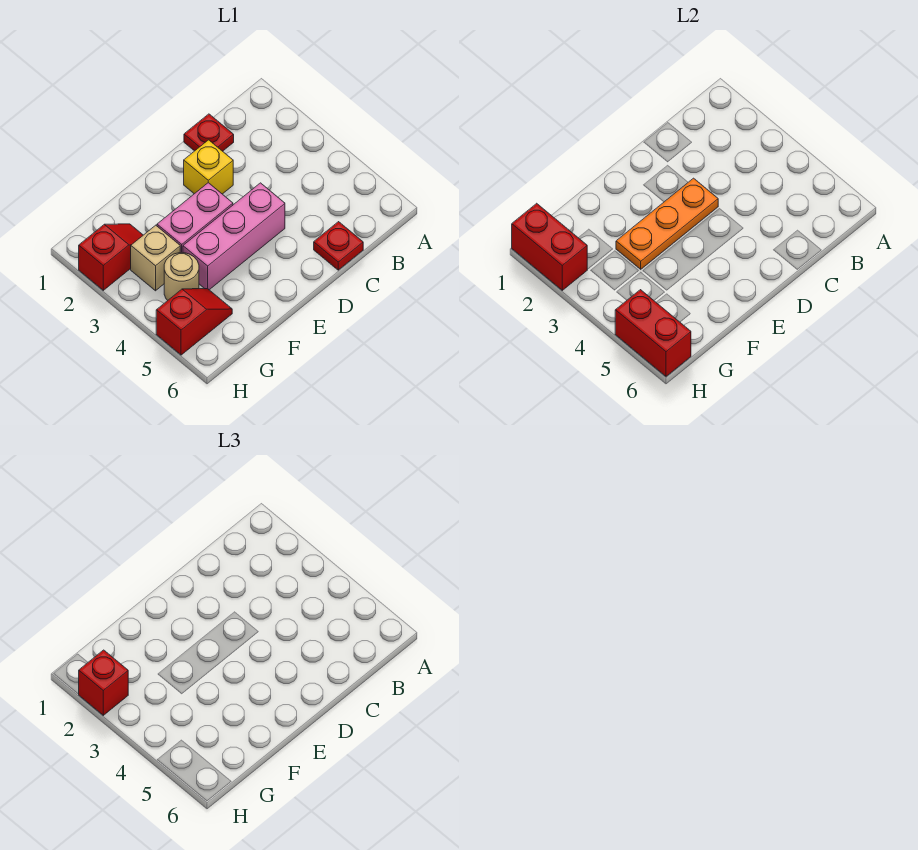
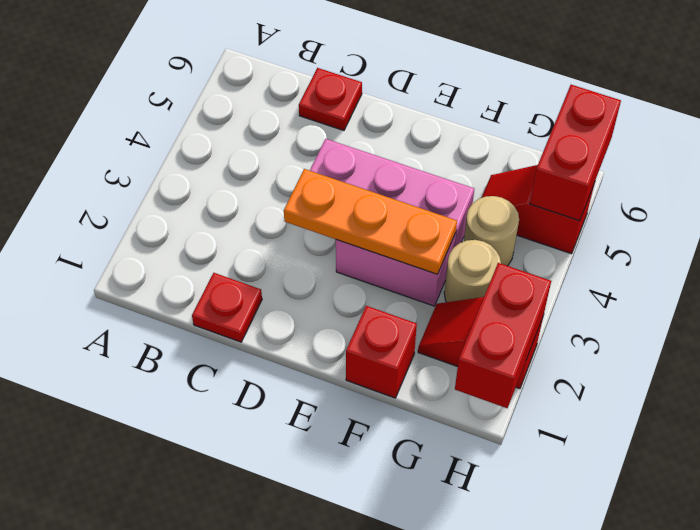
yellow 1x1 brick [184,140,233,194] -> none
tan 1x1 brick [131,225,180,291] -> tan 1x1 round brick [444,240,501,302]
red 1x1 brick [79,650,128,715] -> red 1x1 brick moved to [346,306,417,398]

